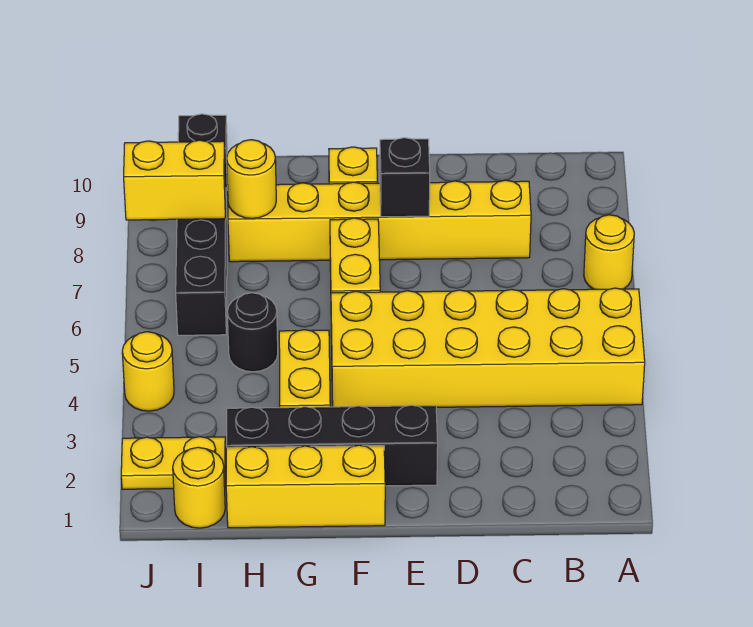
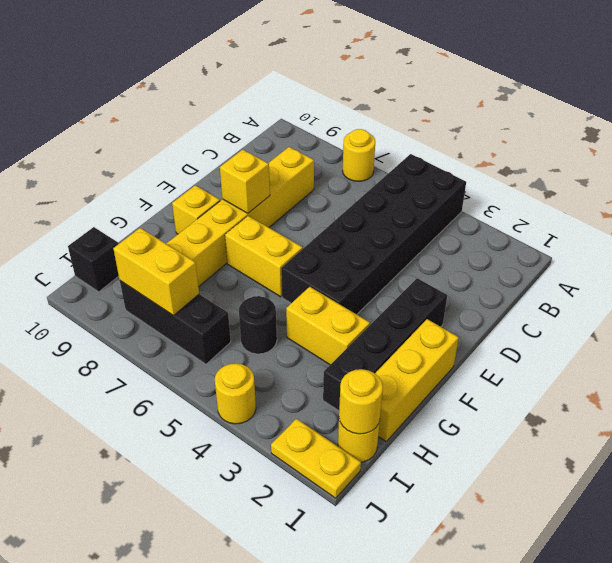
yellow 2x6 brick [331,288,645,407] -> black 2x6 brick [281,154,466,314]
black 1x1 brick [380,138,430,217] -> yellow 1x1 brick [220,150,270,213]
yellow 1x1 round brick [227,140,276,218] -> yellow 1x1 round brick moved to [339,369,383,434]
yellow 1x2 plate [121,437,226,489] -> yellow 1x2 plate turned to [271,419,361,498]
yellow 1x2 brick [124,140,226,220] -> yellow 1x2 brick turned to [113,228,199,315]

